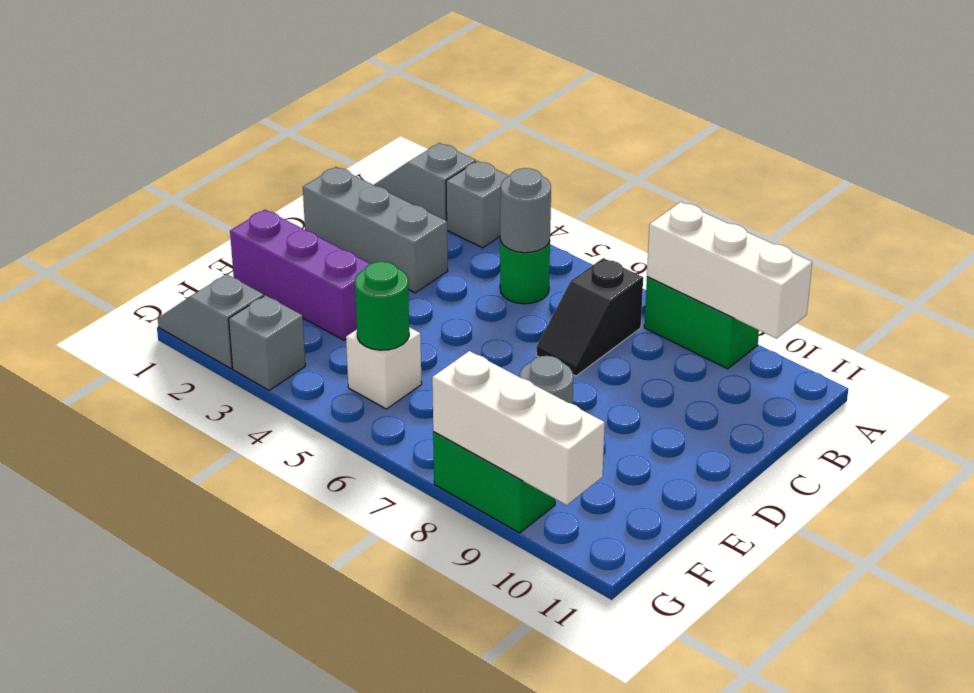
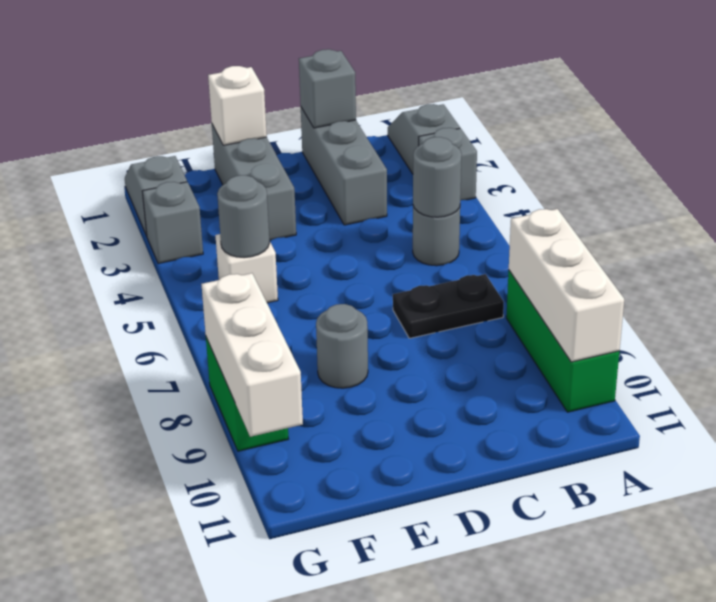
green 1x2 brick [644,277,759,369] -> green 1x3 brick [506,271,619,412]
green 1x1 round brick [500,239,550,304] -> grey 1x1 round brick [413,206,460,266]
black 1x2 slope [536,258,643,376] -> black 1x2 plate [393,274,504,338]
none -> grey 1x1 brick [299,49,356,128]
purple 1x3 brick [230,210,370,340] -> grey 1x3 brick [212,125,296,241]
none -> white 1x1 brick [208,66,267,145]
green 1x1 round brick [355,262,409,350] -> grey 1x1 round brick [217,175,270,258]

